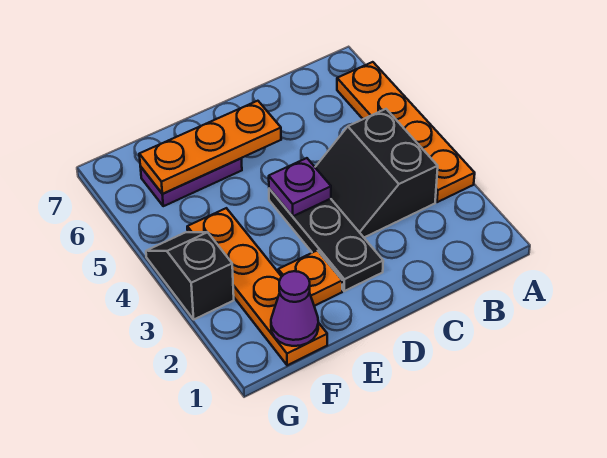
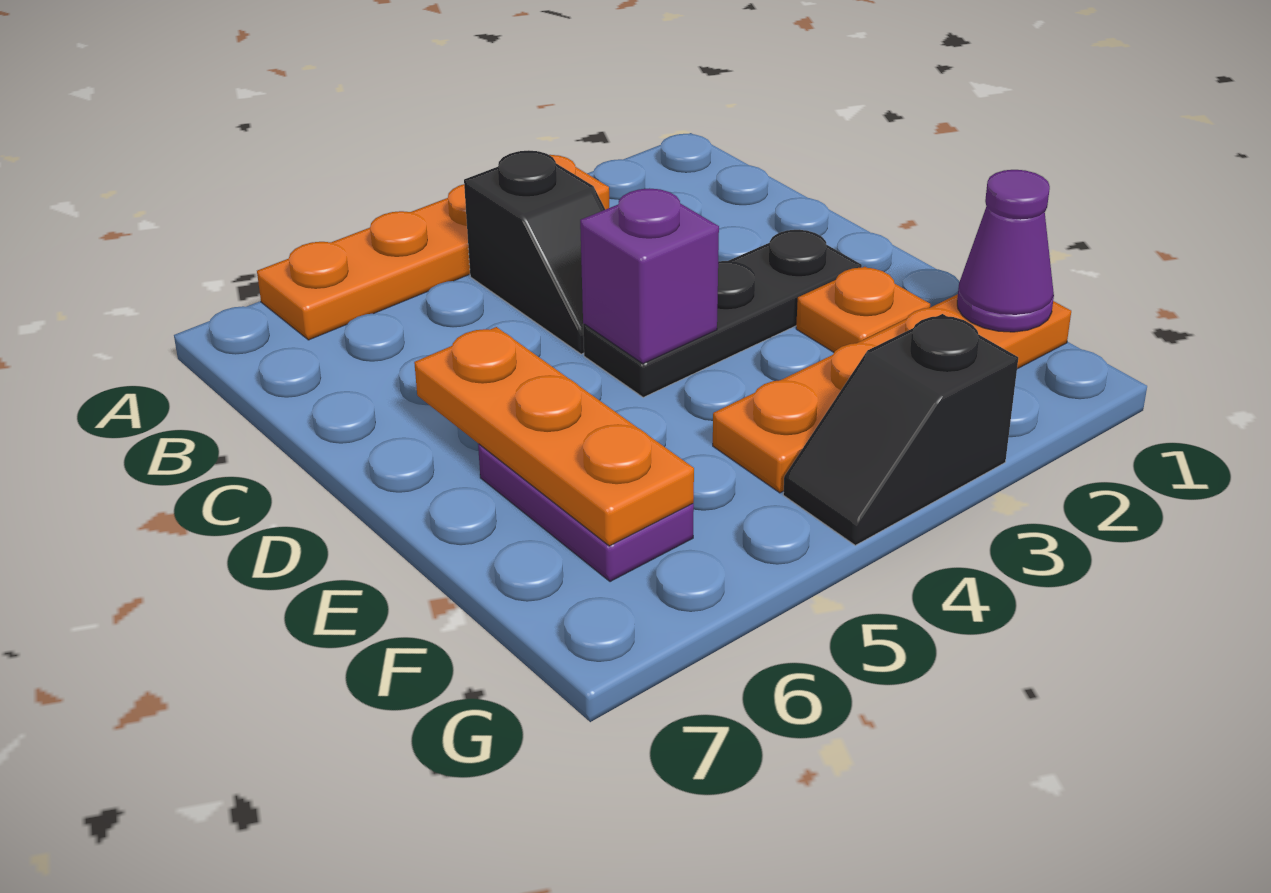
black 2x2 slope [315,109,438,237] -> black 1x2 slope [464,150,605,354]
purple 1x1 plate [269,158,331,216] -> purple 1x1 brick [580,188,719,364]

